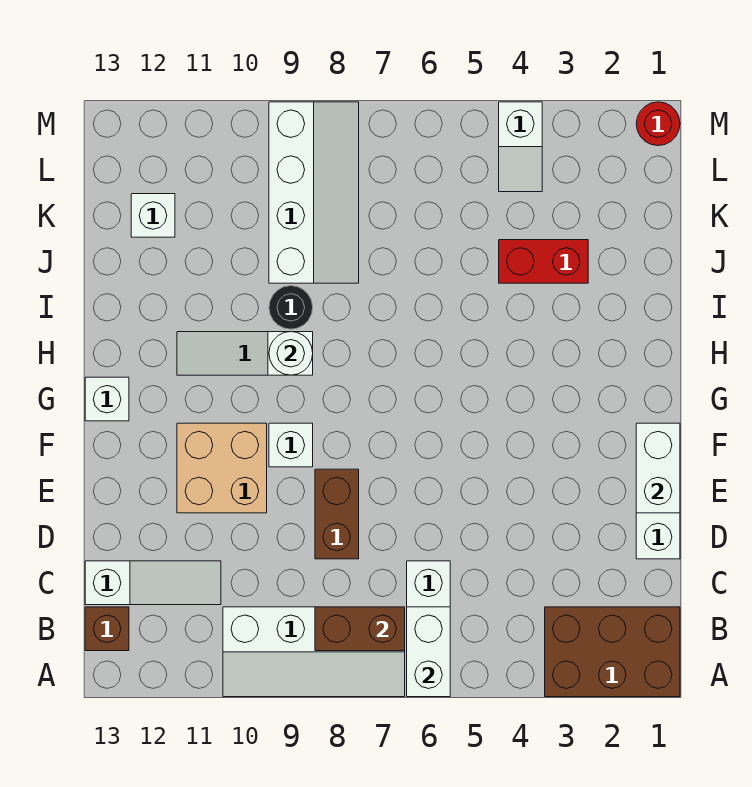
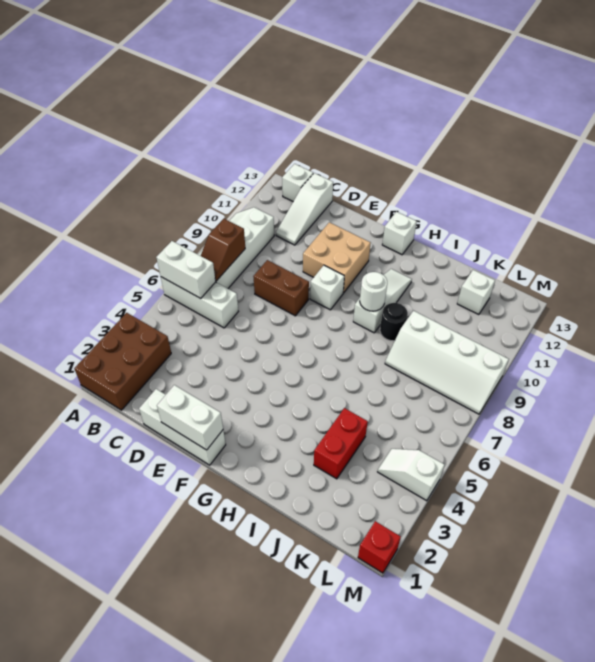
brown 1x2 brick [315,607,405,651] -> brown 1x2 slope [201,219,245,281]
brown 1x1 brick [85,607,129,651] -> white 1x1 brick [282,164,313,201]
red 1x1 round brick [636,102,680,146] -> red 1x1 brick [358,521,401,573]

